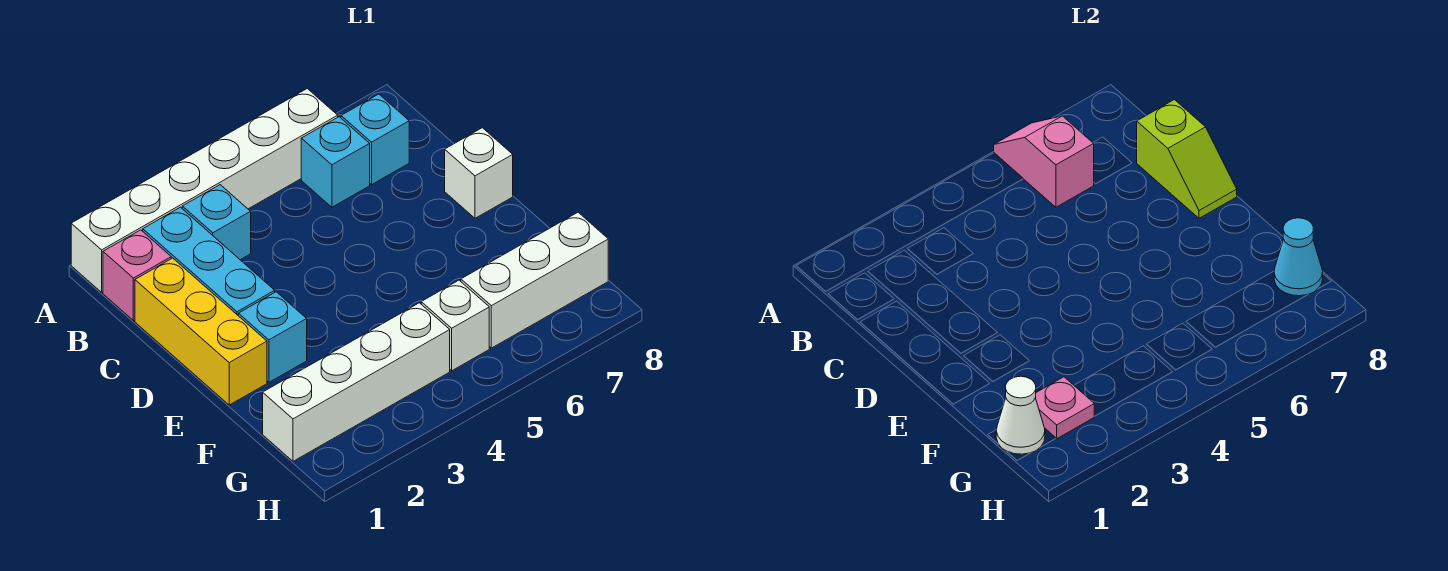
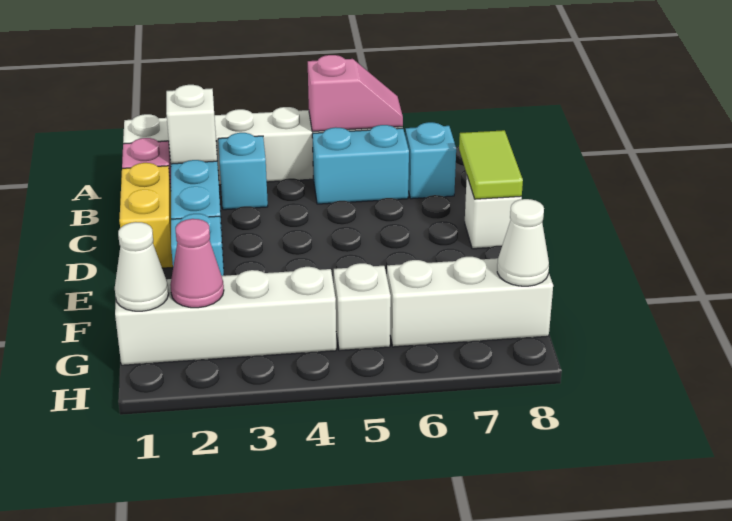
pink 1x2 slope [994,116,1094,207] -> pink 1x2 slope turned to [308,55,403,132]
none -> white 1x1 brick [166,85,217,164]
cyan 1x1 brick [301,117,370,207] -> cyan 1x2 brick [312,125,409,204]
yellow 1x3 brick [135,258,267,405] -> yellow 1x2 brick [119,163,173,268]
lime 1x2 slope [1137,100,1237,218] -> lime 1x2 tile [459,130,523,199]
pink 1x1 plate [1036,377,1094,439] -> pink 1x1 cone [170,219,224,308]
cyan 1x1 cone [1274,218,1323,296] -> white 1x1 cone [497,199,549,286]

